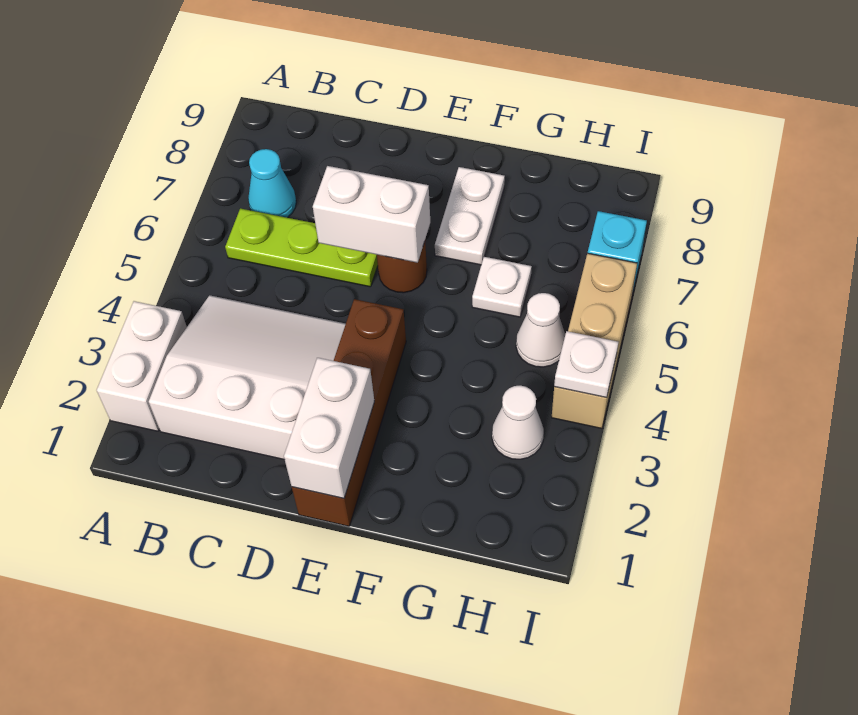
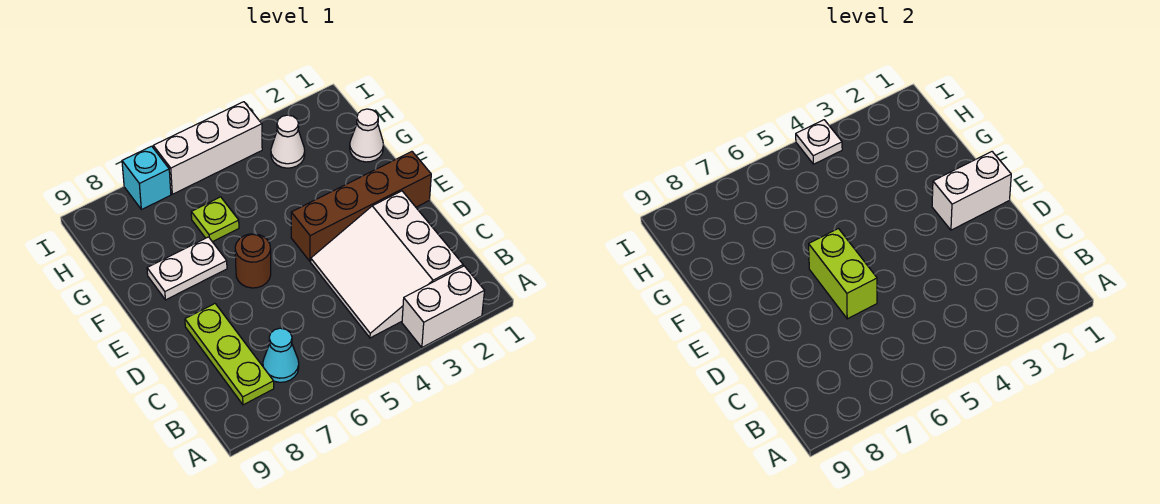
lime 1x3 plate [225,208,378,287] -> lime 1x3 plate moved to [185,304,274,405]
white 1x2 brick [313,166,430,263] -> lime 1x2 brick [809,229,877,319]
white 1x1 plate [472,257,532,317] -> lime 1x1 plate [191,197,239,242]
white 1x1 cone [516,293,565,367] -> white 1x1 cone moved to [350,109,383,162]
tan 1x3 brick [552,253,637,428] -> white 1x3 brick [153,102,262,194]

